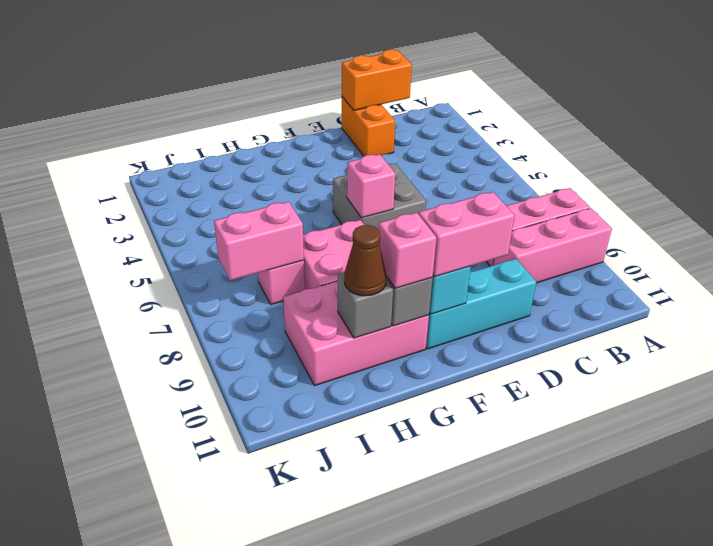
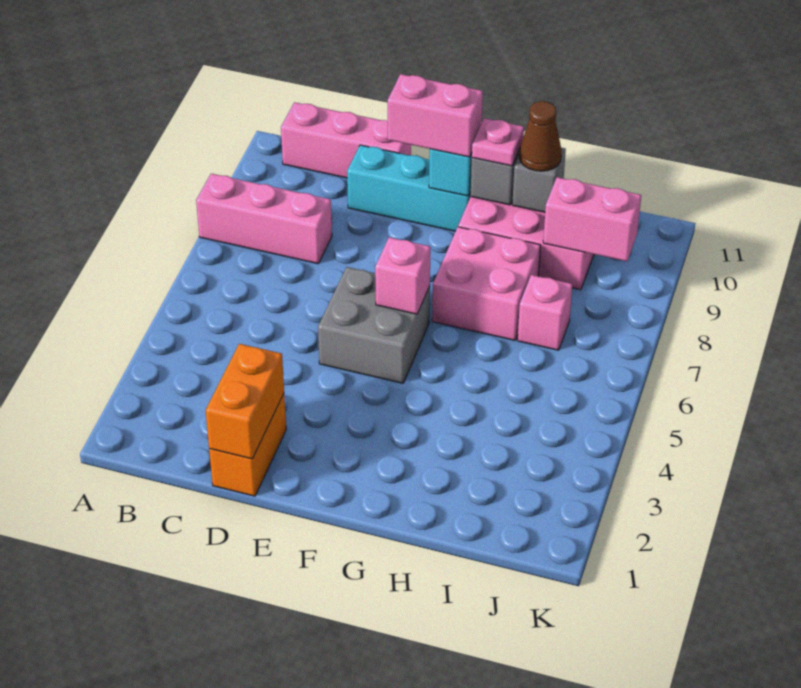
pink 1x3 brick [493,208,612,283] -> pink 1x3 brick moved to [281,102,411,178]
orange 1x2 brick [342,50,412,110] -> orange 1x2 brick turned to [206,344,284,459]
pink 1x1 brick [379,213,436,288] -> pink 1x1 plate [472,118,524,166]
pink 1x2 brick [214,202,304,280] -> pink 1x2 brick moved to [543,177,641,261]

